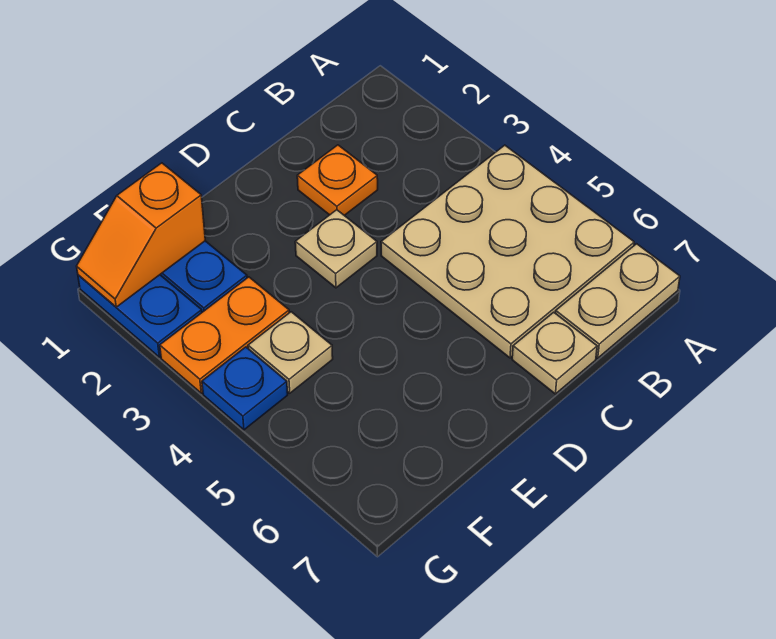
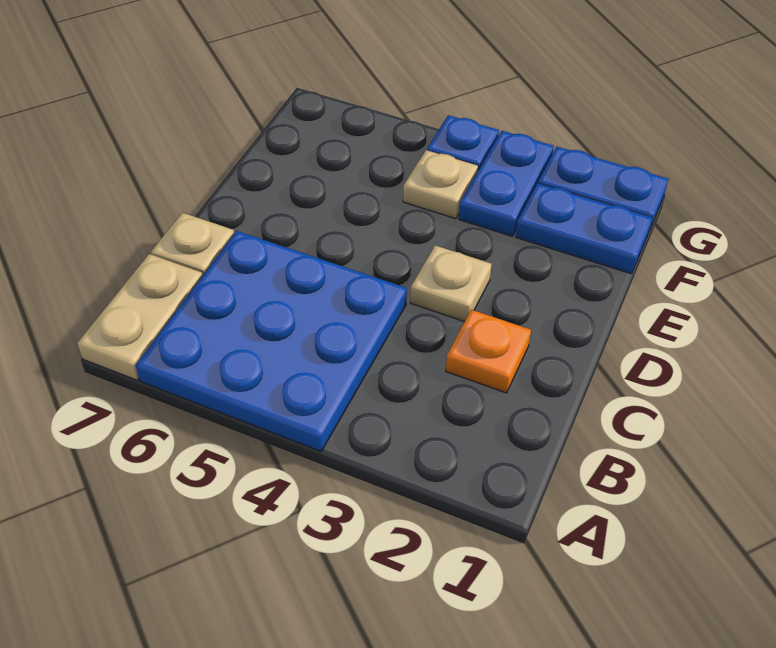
tan 3x3 plate [381,145,634,358] -> blue 3x3 plate [136,231,407,451]
orange 1x2 slope [77,163,205,307] -> none
orange 1x2 plate [160,277,289,393] -> blue 1x2 plate [459,131,554,236]

